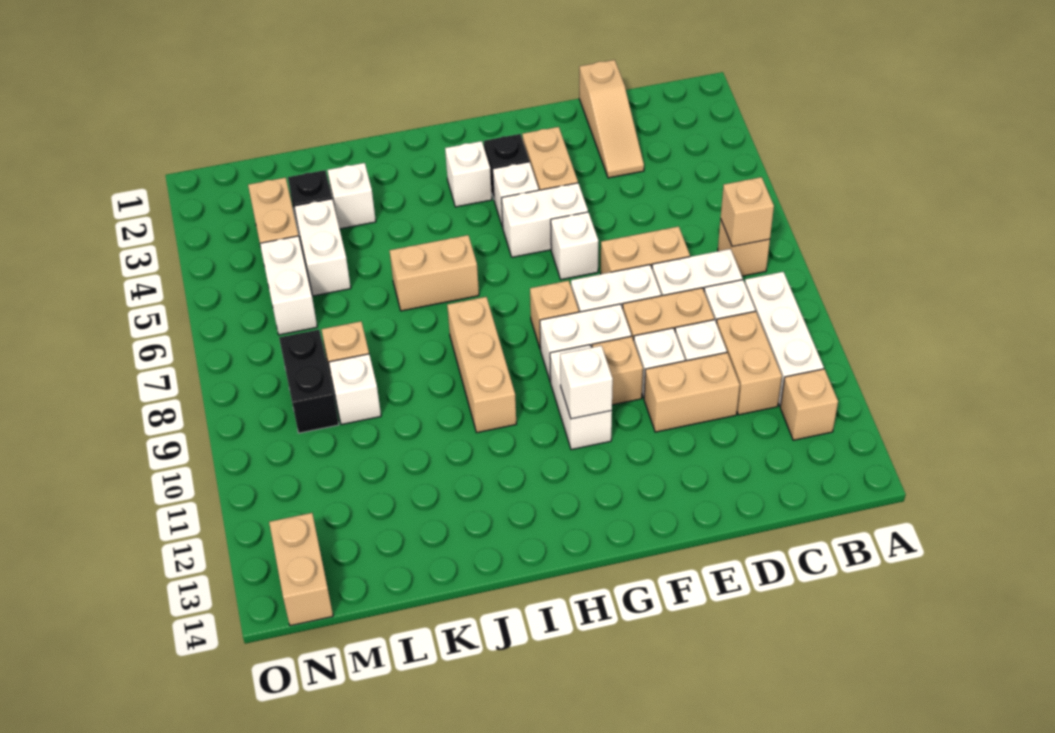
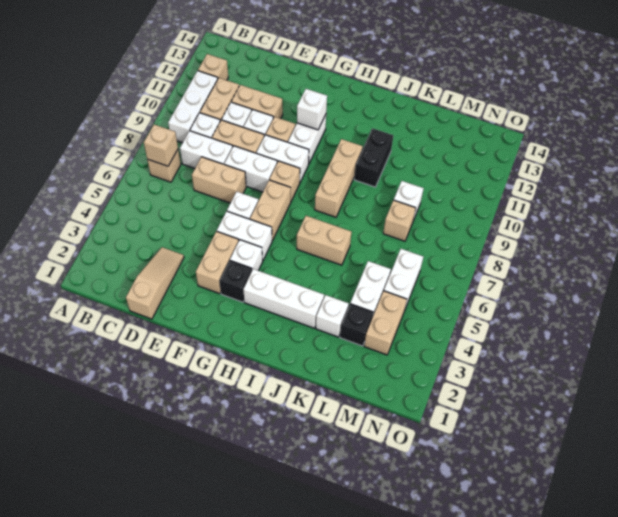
white 1x1 brick [445,141,492,207] -> white 1x3 brick [243,269,324,328]
black 1x2 brick [279,330,339,433] -> black 1x2 brick moved to [354,128,393,187]
tan 1x2 brick [269,513,333,626] -> tan 1x2 brick moved to [250,180,291,241]

